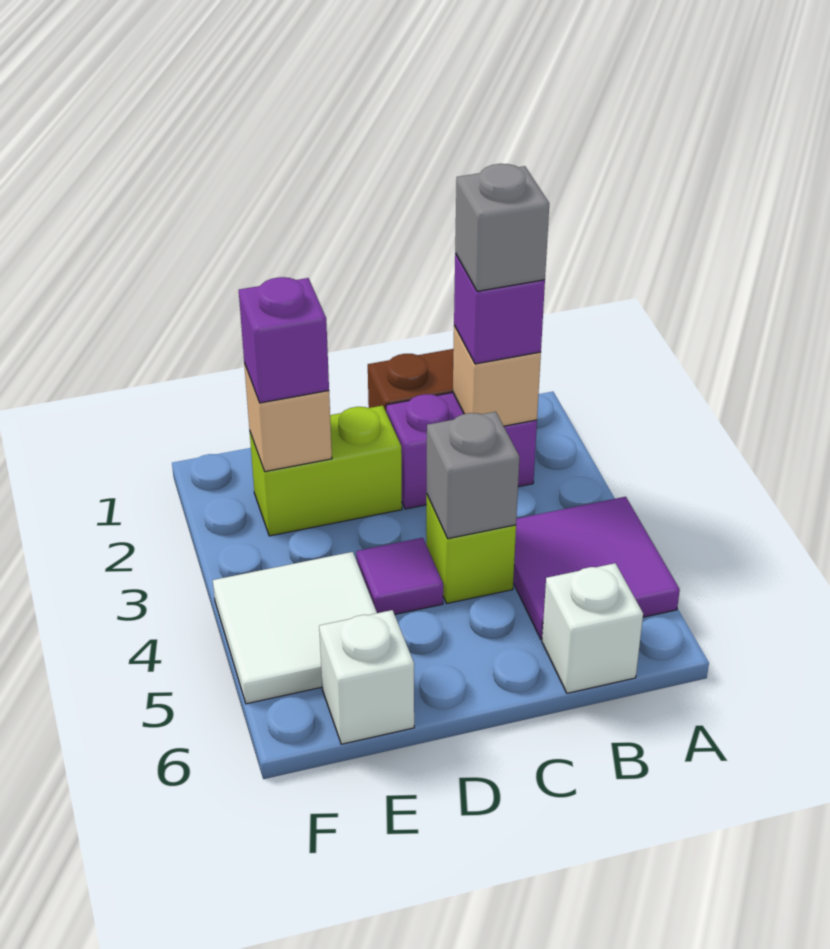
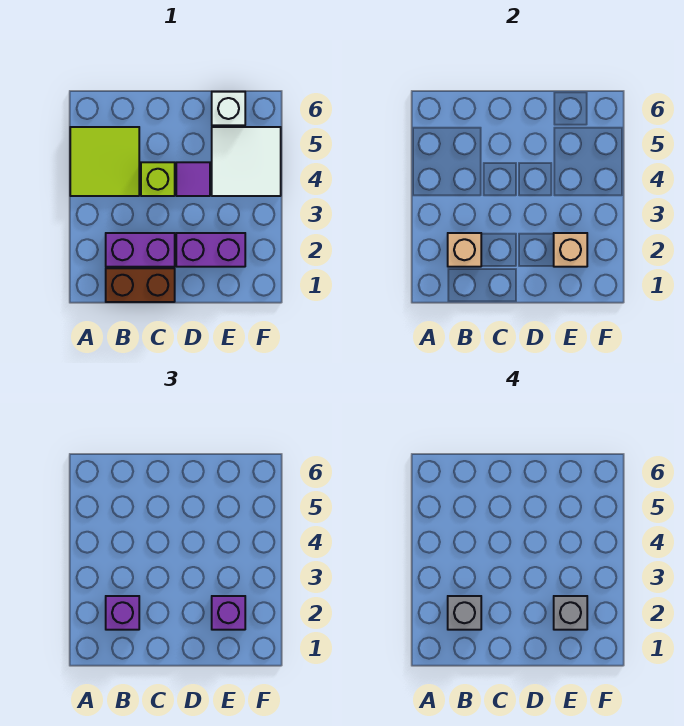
purple 2x2 tile [513,497,680,639] -> lime 2x2 tile [70,127,139,196]
white 1x1 brick [542,563,643,693] -> none
grey 1x1 brick [426,412,520,539] -> grey 1x1 brick moved to [554,596,587,630]
lime 1x2 brick [250,405,402,536] -> purple 1x2 brick [176,233,245,267]

